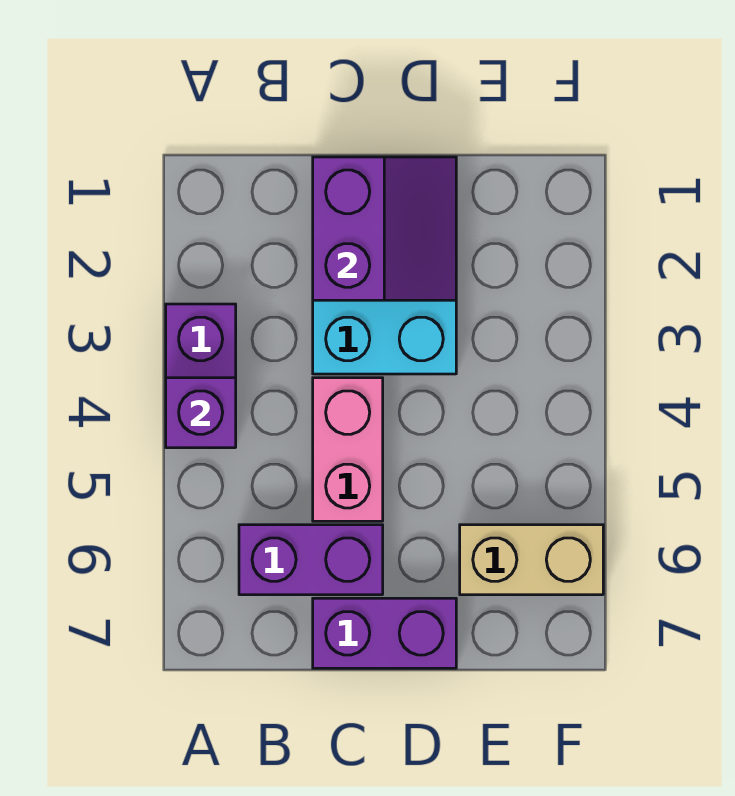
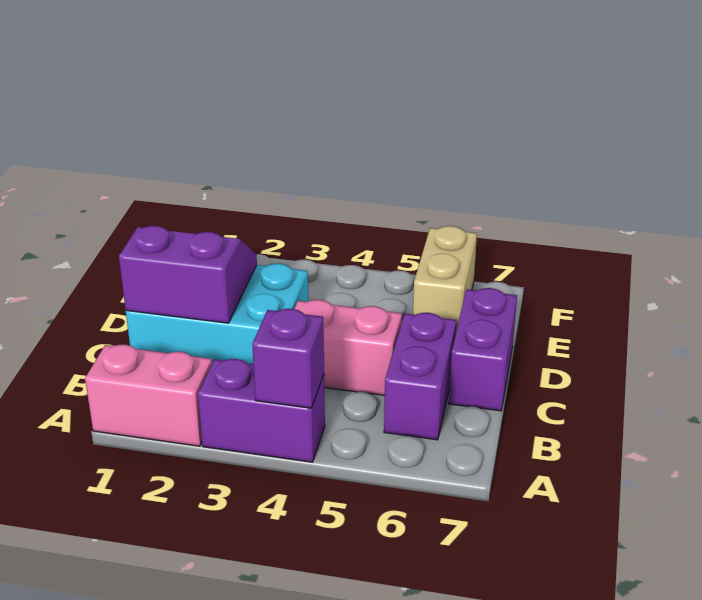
none -> pink 1x2 brick [85,345,212,446]

